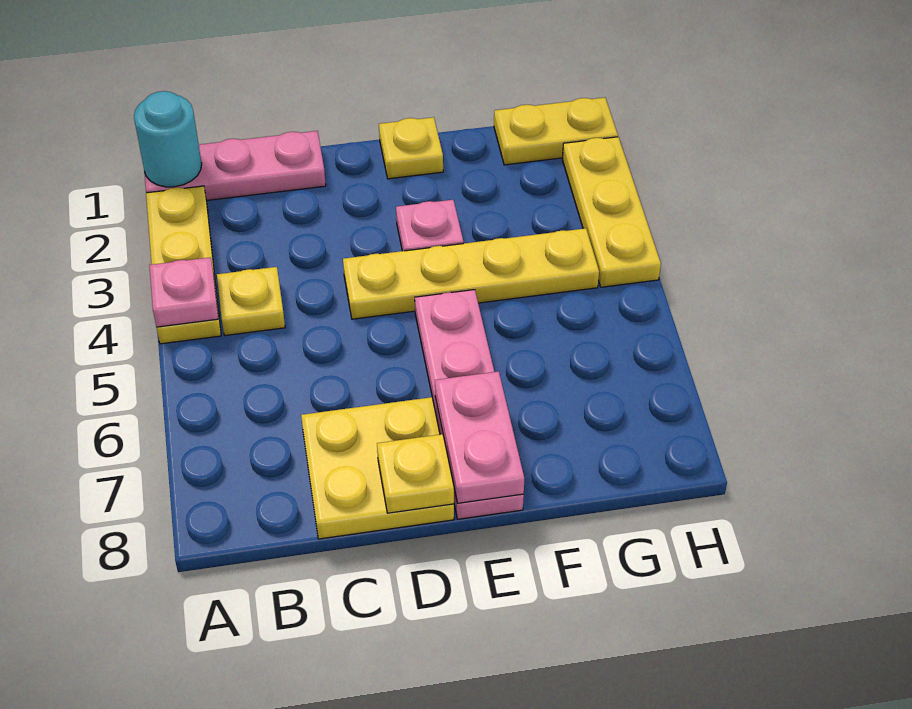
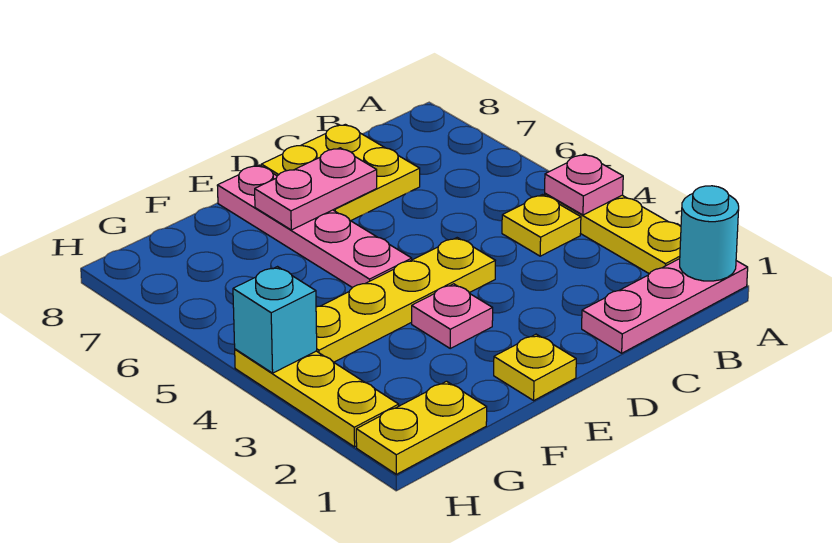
yellow 1x1 plate [377,434,454,513] -> none
pink 1x2 plate [435,371,524,503] -> pink 1x2 plate turned to [255,148,377,230]
none -> cyan 1x1 brick [233,267,317,373]

